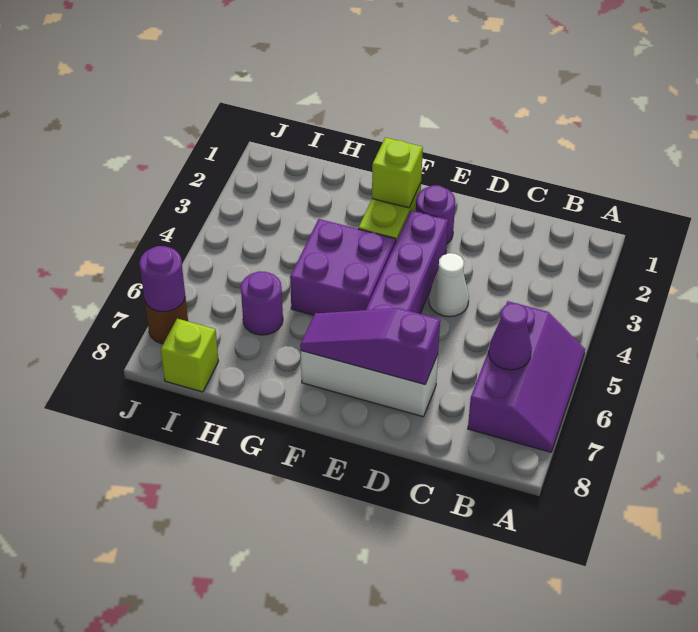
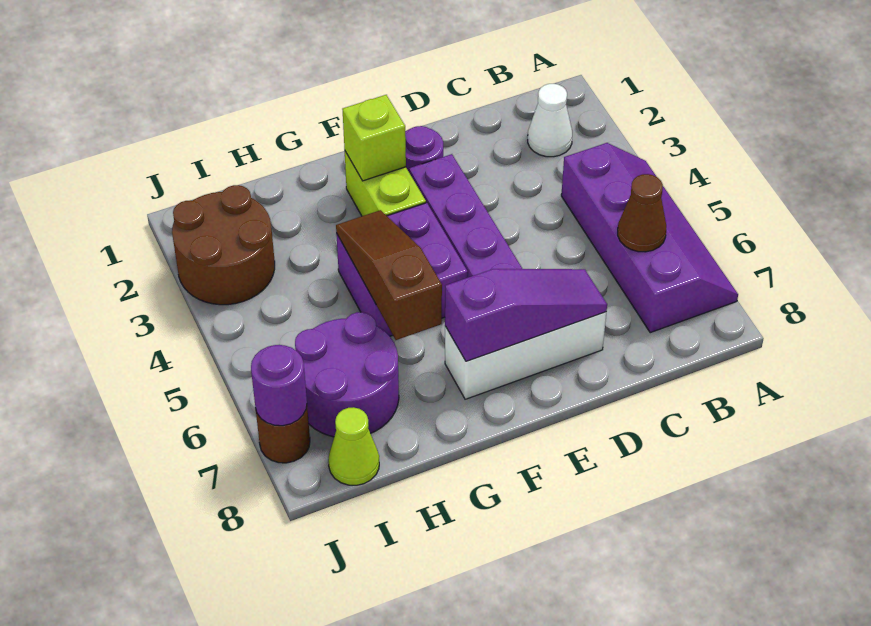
purple 2x3 slope [468,301,585,452] -> purple 2x4 slope [561,143,738,333]
purple 1x1 cone [489,303,532,370] -> brown 1x1 cone [618,174,666,252]
white 1x1 cone [429,253,469,317] -> white 1x1 cone moved to [528,84,572,157]
purple 1x3 slope [300,308,440,384] -> purple 1x3 slope turned to [445,269,607,361]
none -> brown 1x3 slope [336,210,442,340]
purple 1x1 round brick [241,271,283,335] -> purple 2x2 round brick [295,312,399,437]
none -> brown 2x2 round brick [172,185,275,305]
lime 1x1 brick [161,319,218,392] -> lime 1x1 cone [328,407,379,485]

